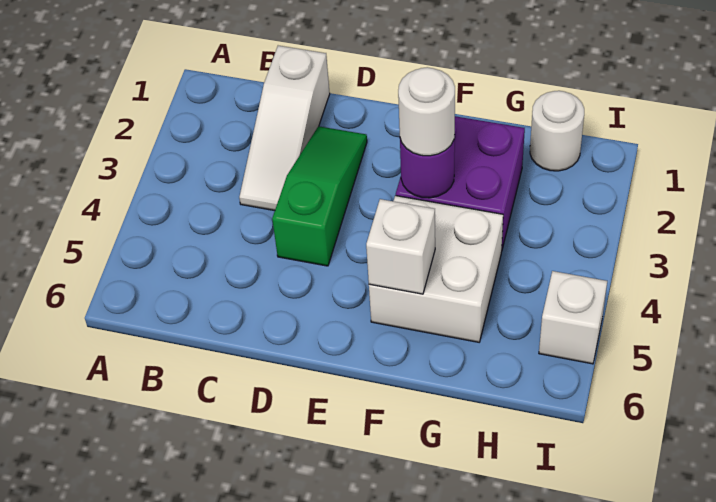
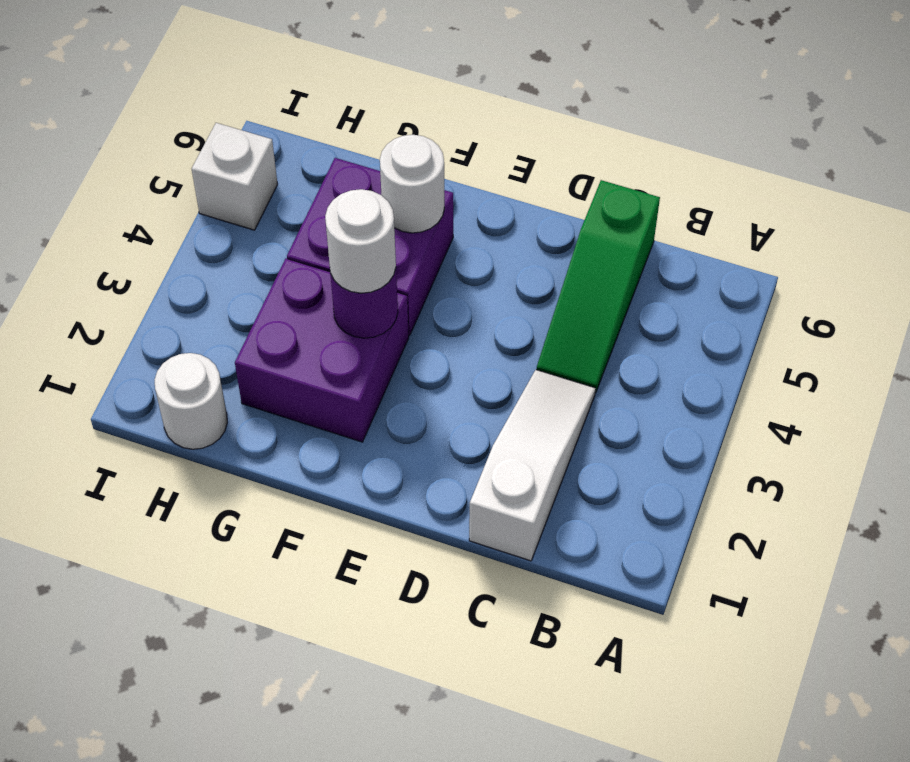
green 1x3 slope [272,126,367,266] -> green 1x3 slope moved to [536,180,660,393]
white 2x2 brick [369,196,503,342] -> purple 2x2 brick [287,158,453,335]
white 1x1 brick [366,199,435,294] -> white 1x1 round brick [380,135,444,233]

